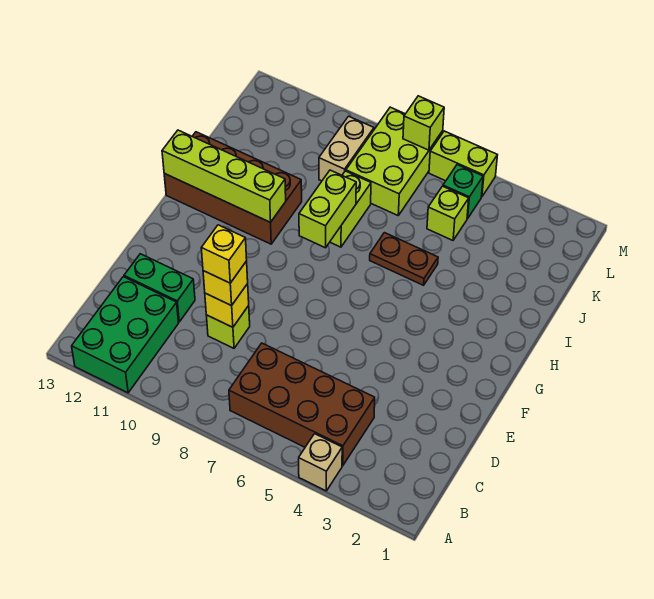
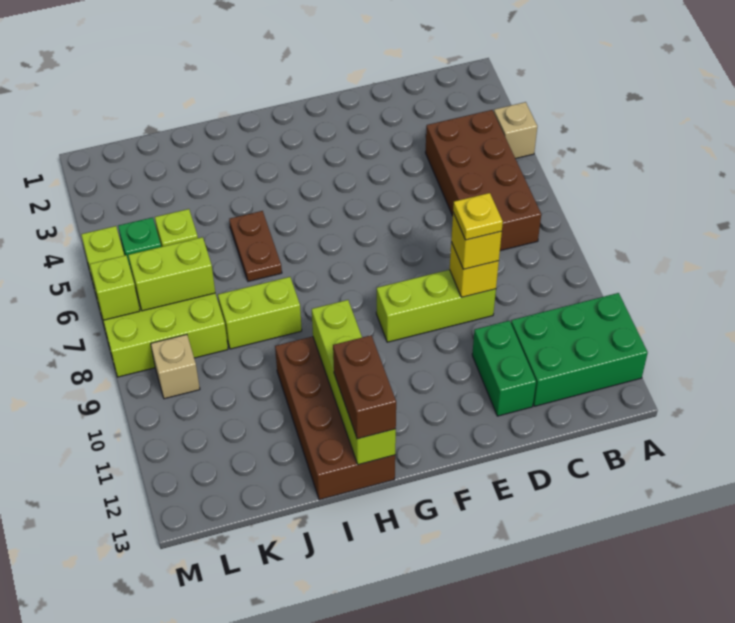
lime 1x1 brick [206,306,250,348] -> lime 1x3 brick [376,270,496,342]
yellow 1x1 brick [201,225,247,283] -> yellow 1x1 plate [453,193,503,240]
lime 1x2 brick [299,170,356,248] -> lime 1x2 brick moved to [128,237,215,311]
none -> brown 1x2 brick [333,335,396,439]
tan 1x2 brick [319,116,374,181] -> tan 1x1 brick [151,334,200,399]

